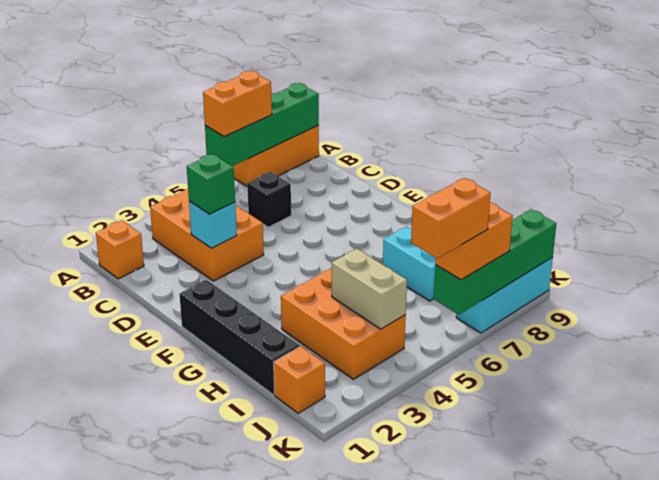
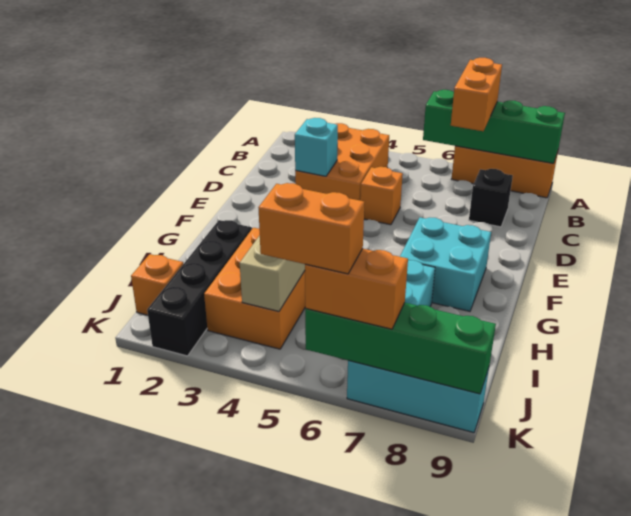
orange 1x2 brick [203,71,272,137] -> orange 1x2 brick turned to [451,58,502,131]
orange 1x1 brick [96,220,144,279] -> orange 1x1 brick moved to [360,167,403,225]
black 1x1 brick [247,172,291,227] -> black 1x1 brick moved to [469,169,513,227]
green 1x1 brick [187,154,235,214] -> none
black 1x4 brick [180,280,299,395] -> black 1x4 brick moved to [147,220,252,356]
none -> cyan 2x2 brick [400,218,491,311]

